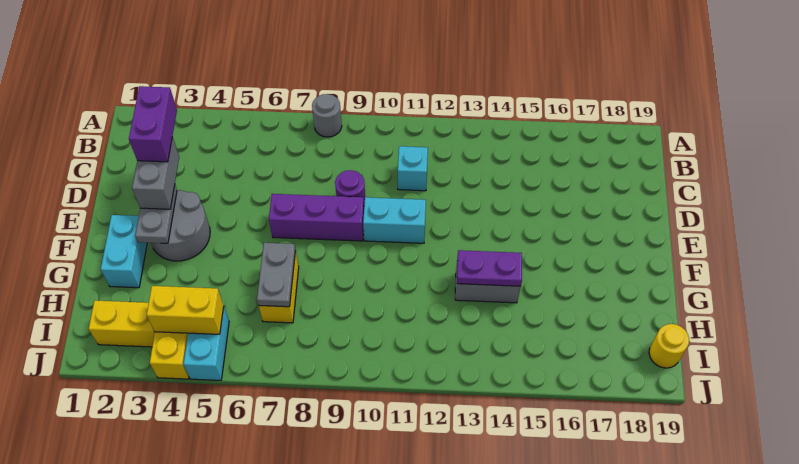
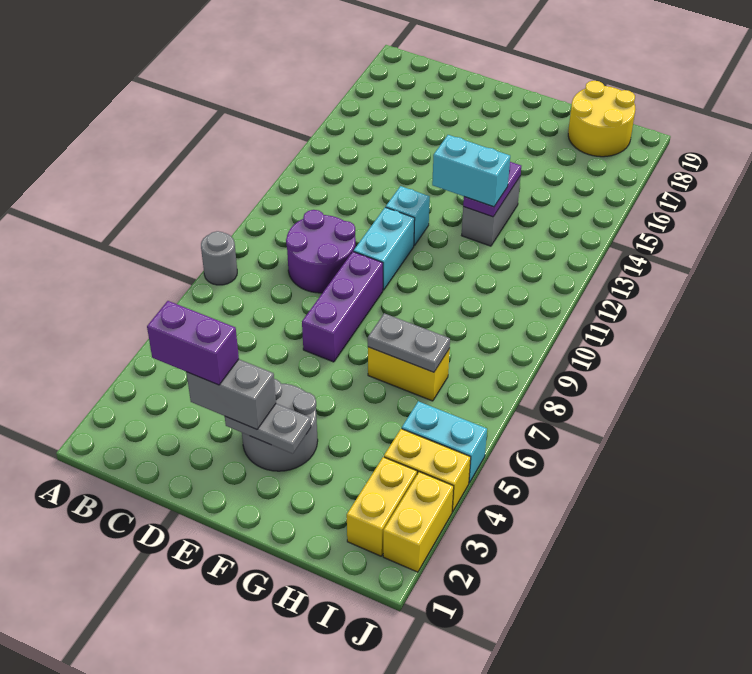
cyan 1x1 brick [398,146,428,191] -> cyan 1x1 brick moved to [386,186,430,246]
purple 1x1 round brick [335,170,365,205] -> purple 2x2 round brick [286,210,356,293]
cyan 1x2 brick [101,215,147,288] -> cyan 1x2 brick moved to [432,135,510,207]
yellow 1x2 brick [147,286,224,334] -> yellow 1x2 brick moved to [383,472,454,572]
yellow 1x1 round brick [649,324,689,368] -> yellow 2x2 round brick [568,81,635,157]

